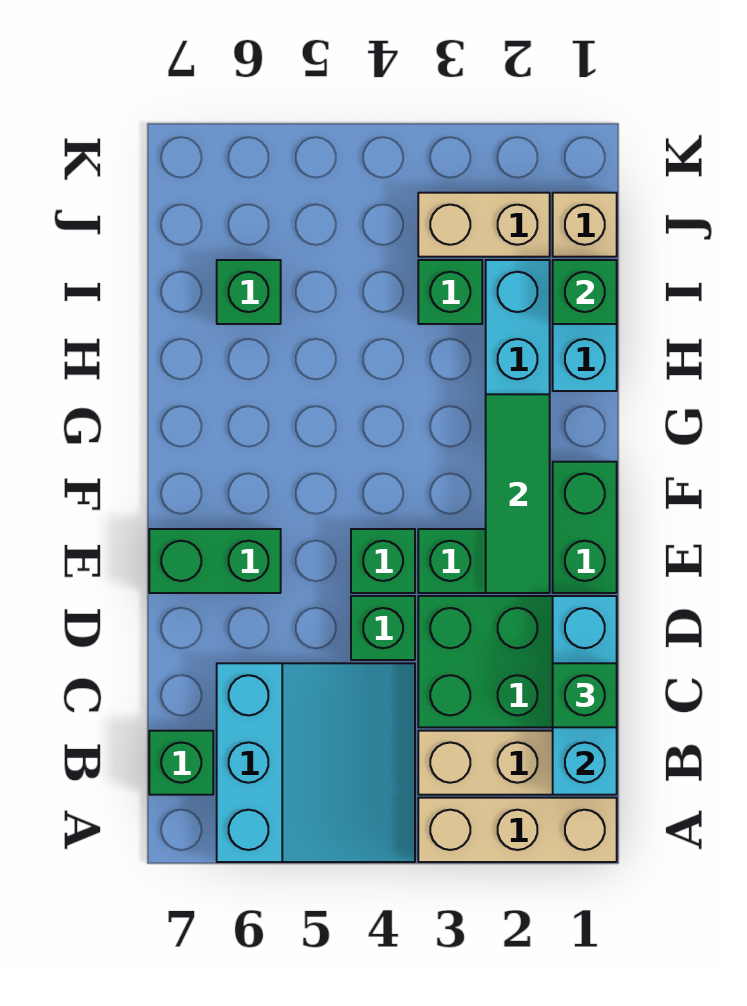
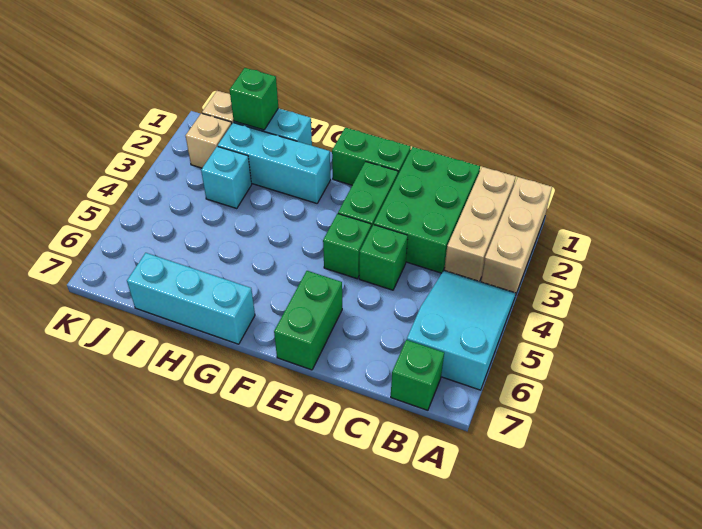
cyan 3x3 slope [217,663,415,862] -> cyan 2x3 slope [407,270,516,390]
cyan 1x3 brick [553,596,617,795] -> cyan 1x3 brick moved to [127,253,255,344]
green 1x1 brick [553,663,617,727] -> none
green 1x3 tile [486,394,550,593] -> none
green 1x1 brick [418,260,482,324] -> cyan 1x1 brick [201,147,252,209]
green 1x1 brick [217,260,281,324] -> none
tan 1x2 brick [418,193,550,257] -> tan 1x1 brick [186,113,232,168]

